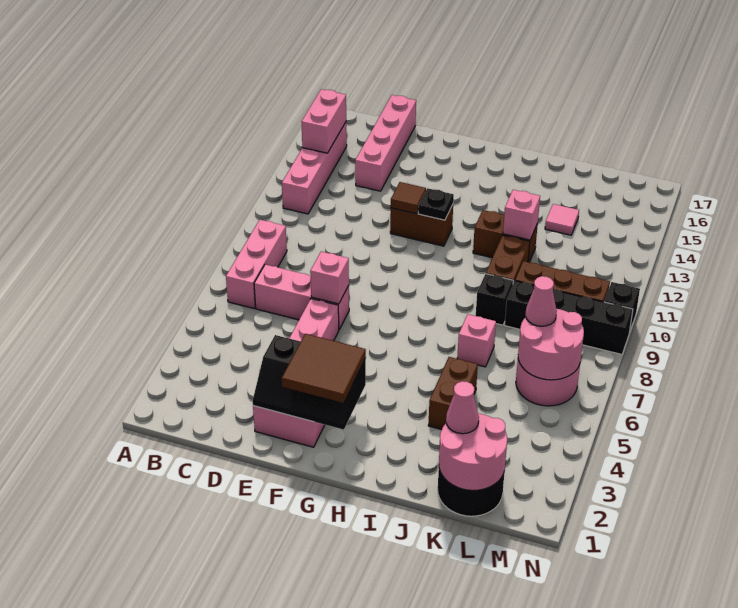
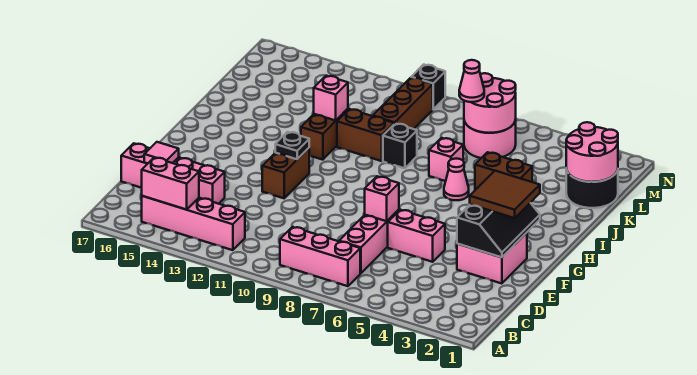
brown 1x1 tile [391,182,426,214] -> none
pink 1x1 cone [446,381,479,434] -> pink 1x1 cone moved to [444,159,469,200]
black 1x4 brick [505,281,633,354] -> none
pink 1x1 tile [545,204,579,235] -> pink 1x1 tile moved to [144,142,179,164]

